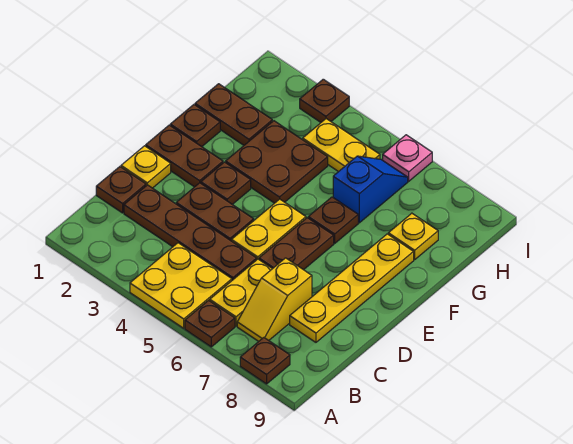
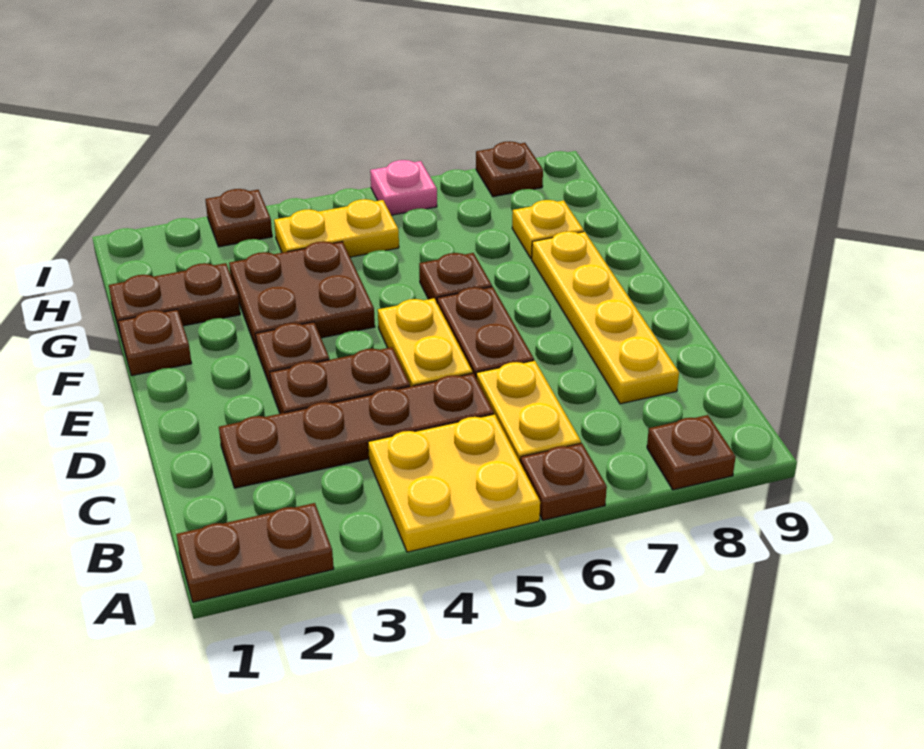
yellow 1x2 slope [237,258,312,341] -> none
brown 1x1 plate [96,167,146,213] -> brown 1x1 plate moved to [476,141,543,197]
yellow 1x1 plate [121,146,171,188] -> none
brown 1x2 plate [146,125,223,187] -> brown 1x2 plate moved to [176,503,334,602]
blue 1x2 slope [333,156,408,223] -> none

